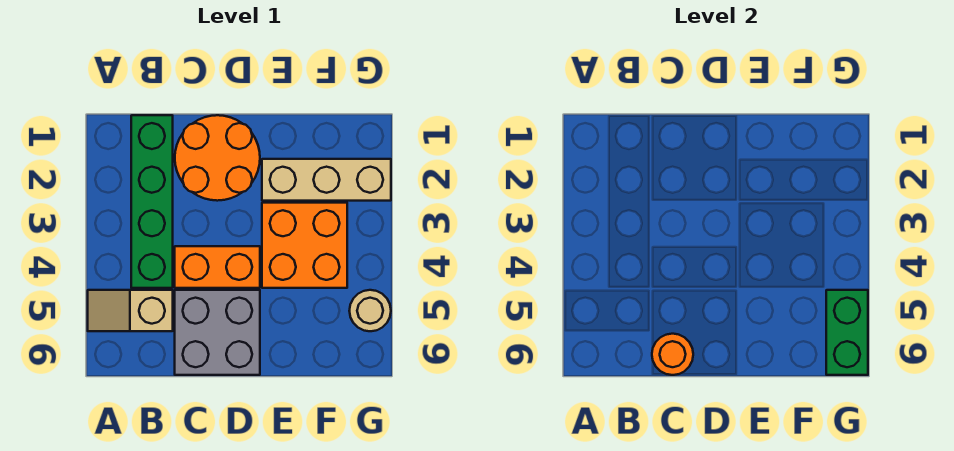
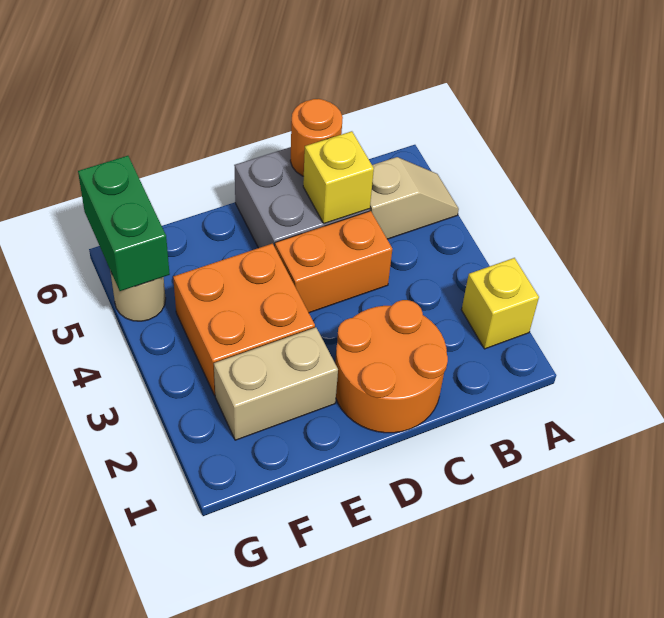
none -> yellow 1x1 brick [461,258,539,349]
green 1x4 brick [131,115,173,288] -> none
none -> yellow 1x1 brick [303,131,374,224]
tan 1x3 brick [262,159,391,201] -> tan 1x2 brick [214,327,338,440]

